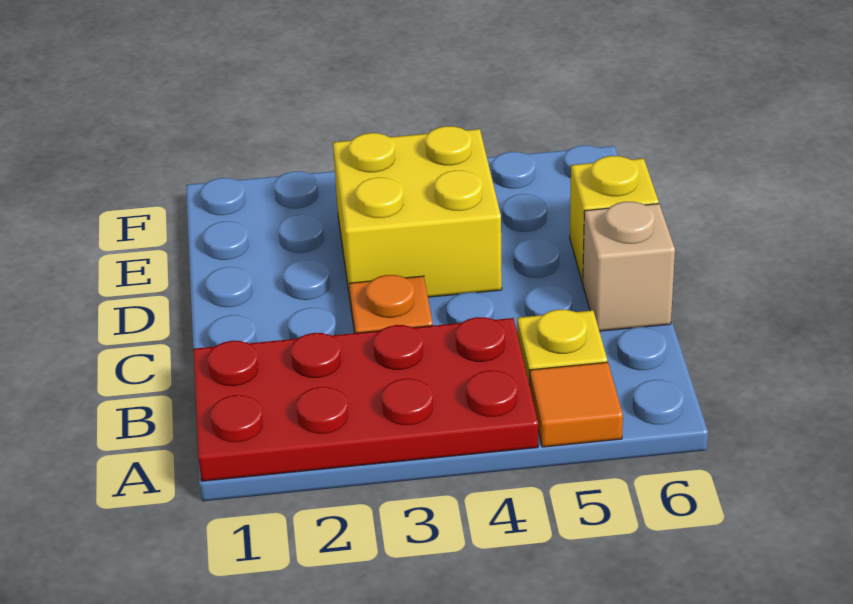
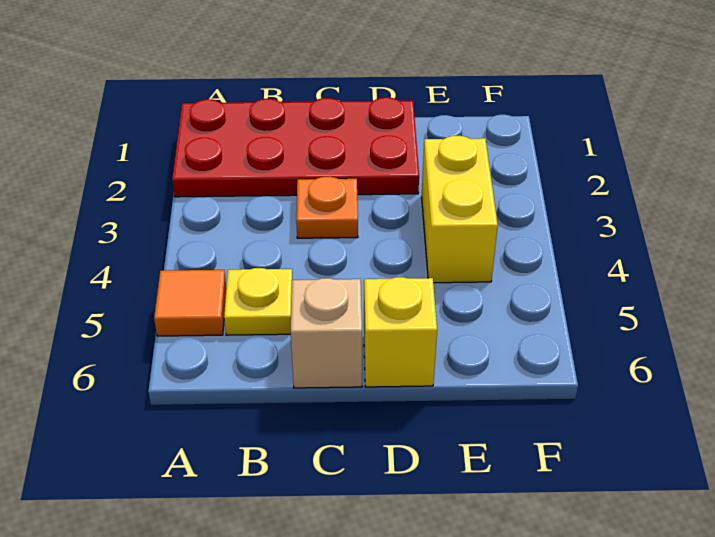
red 2x4 plate [193,317,538,481] -> red 2x4 plate turned to [172,97,419,197]
yellow 2x2 brick [333,126,502,304] -> yellow 1x2 brick [422,136,498,283]

